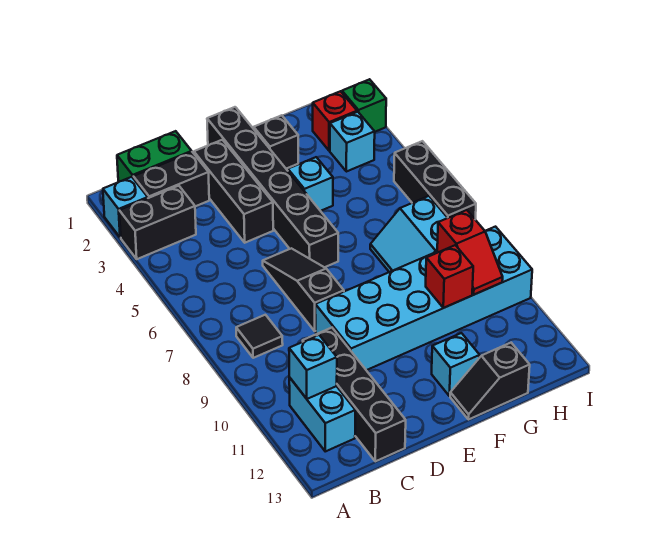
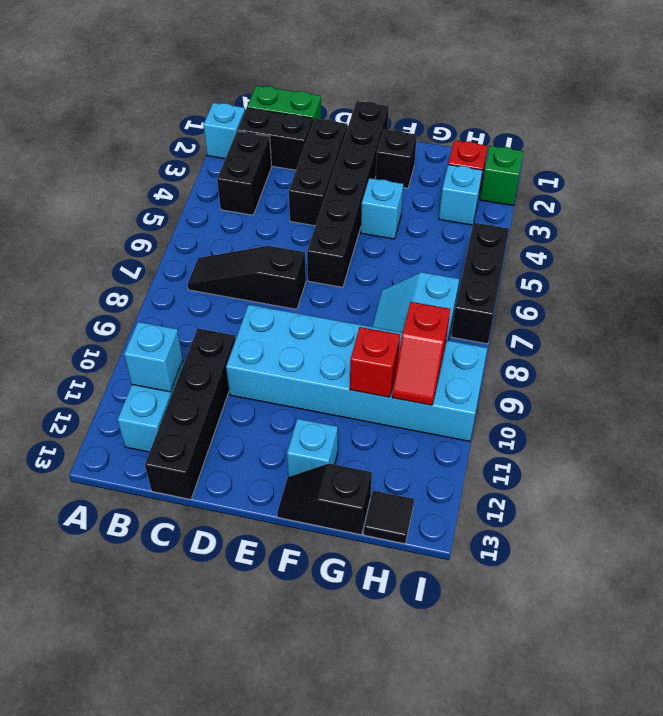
black 1x2 brick [119,186,196,259] -> black 1x2 brick turned to [217,131,272,215]
black 1x1 tile [236,315,283,358] -> black 1x1 tile moved to [364,491,414,544]
black 1x3 slope [263,248,344,331] -> black 1x3 slope turned to [188,246,306,309]

